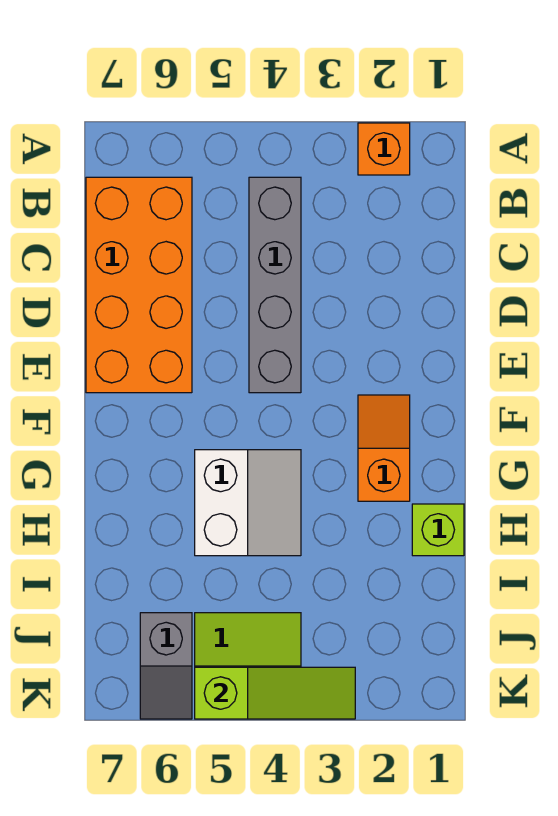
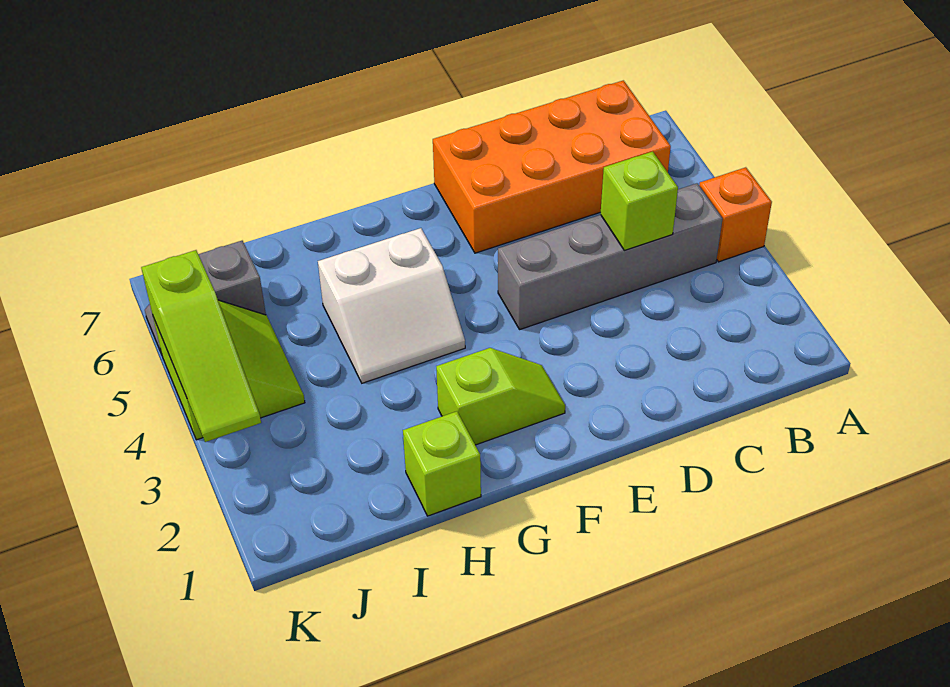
orange 1x1 brick [358,123,410,175] -> orange 1x1 brick moved to [699,167,772,262]
none -> lime 1x1 brick [601,151,678,250]
orange 1x2 slope [358,395,410,501] -> lime 1x2 slope [436,348,565,445]

